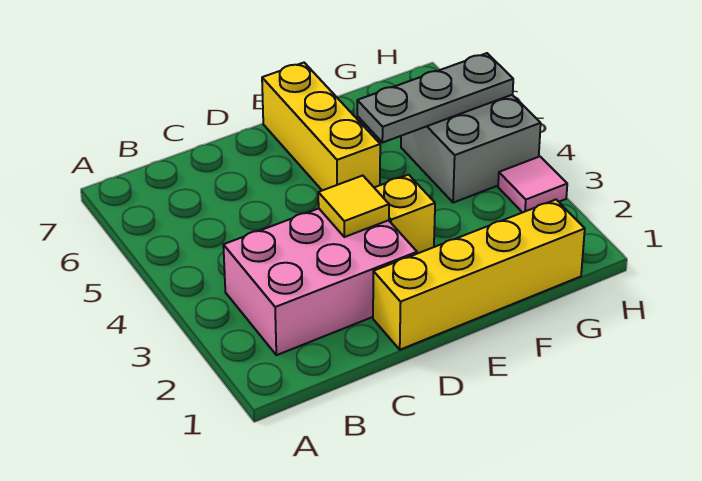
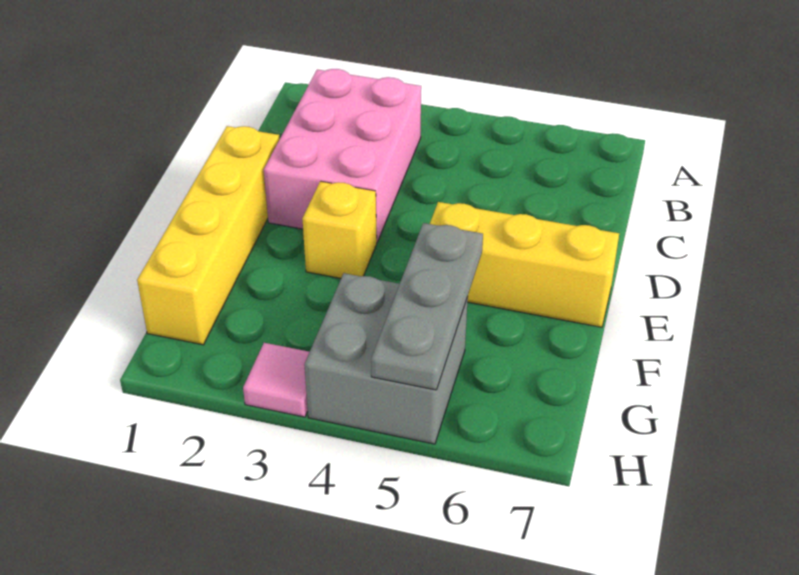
yellow 1x1 tile [318,176,389,237] -> none

